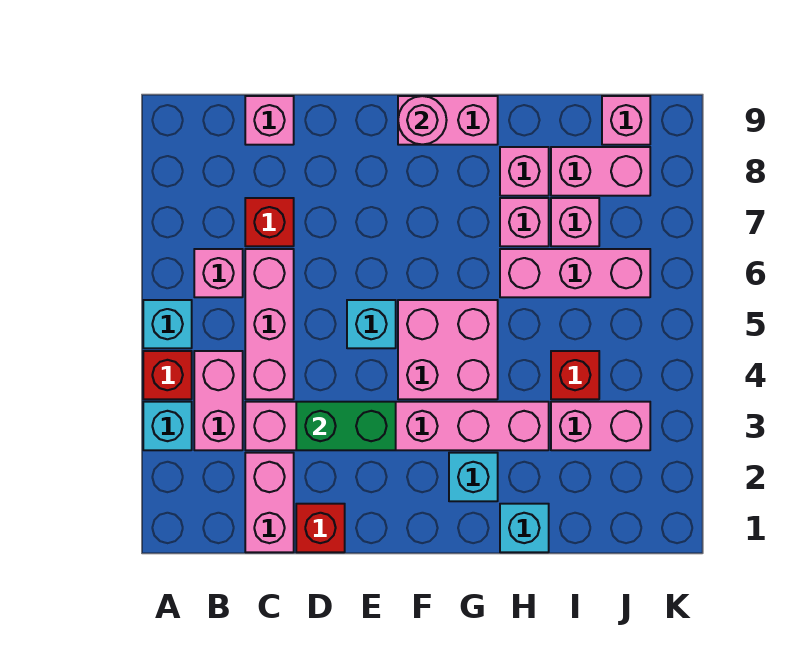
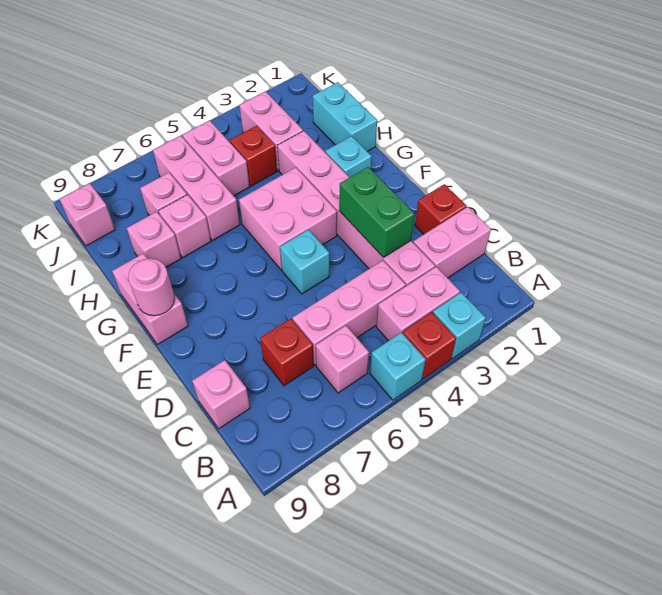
cyan 1x1 brick [500,504,549,552] -> cyan 1x2 brick [313,82,377,152]
pink 1x2 brick [551,147,650,196] -> pink 1x2 brick moved to [183,121,250,196]

